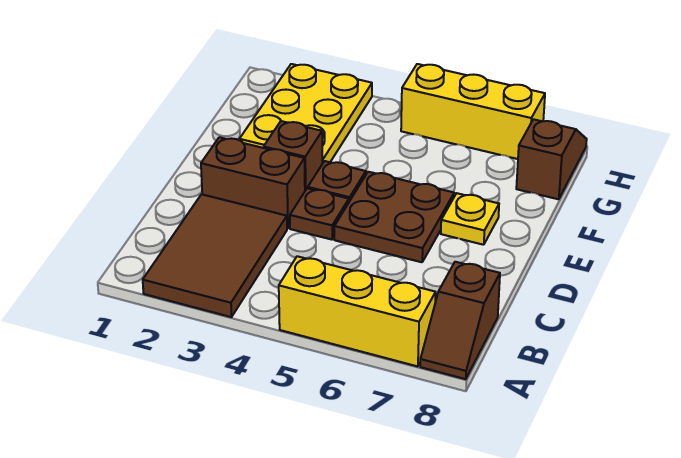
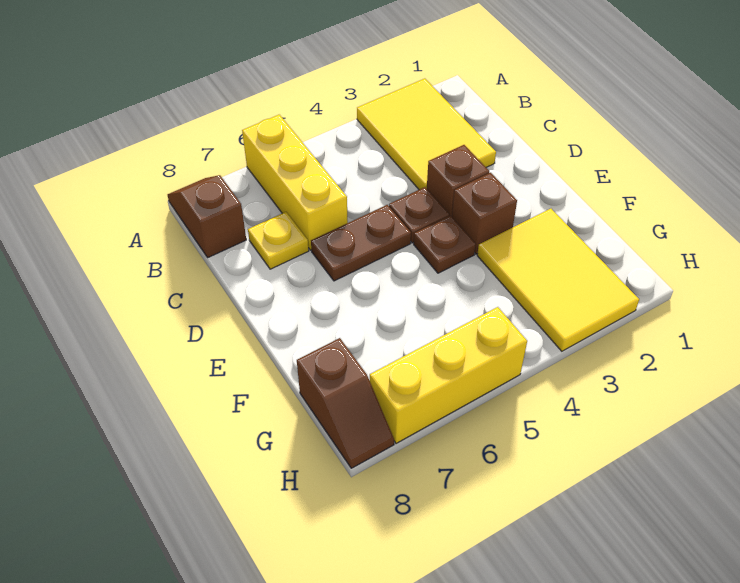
brown 2x3 tile [143,194,287,317] -> yellow 2x3 tile [357,79,496,190]
yellow 1x3 brick [279,256,436,366] -> yellow 1x3 brick turned to [242,115,348,250]
brown 1x2 brick [201,137,305,228] -> brown 1x1 brick [427,145,489,217]
brown 2x2 plate [334,172,454,262] -> brown 1x2 plate [311,205,411,281]
yellow 1x1 plate [441,193,499,245] -> yellow 1x1 plate moved to [248,212,309,269]
yellow 2x3 plate [239,64,372,164] -> yellow 2x3 tile [477,209,639,351]

